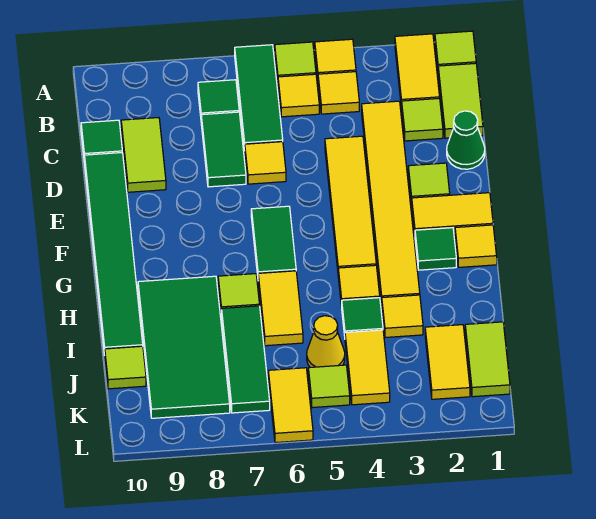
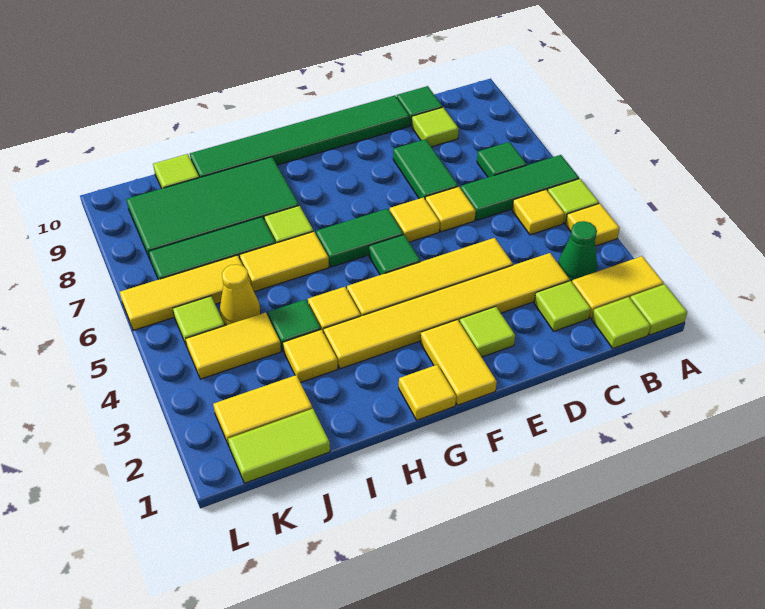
lime 1x2 tile [438,63,483,138] -> lime 1x1 tile [592,297,651,348]
yellow 1x1 tile [318,72,359,114] -> yellow 1x1 tile moved to [390,197,440,242]
green 1x2 tile [201,112,246,187] -> green 1x2 tile turned to [393,139,458,199]
lime 1x2 tile [121,118,166,192] -> lime 1x1 tile [412,107,459,147]
green 1x1 cone [447,111,485,169] -> green 1x1 cone moved to [558,221,597,282]
green 1x1 tile [415,228,456,270] -> green 1x1 tile moved to [369,235,420,275]
yellow 1x2 tile [268,368,313,443] -> yellow 1x3 tile [120,255,251,330]

